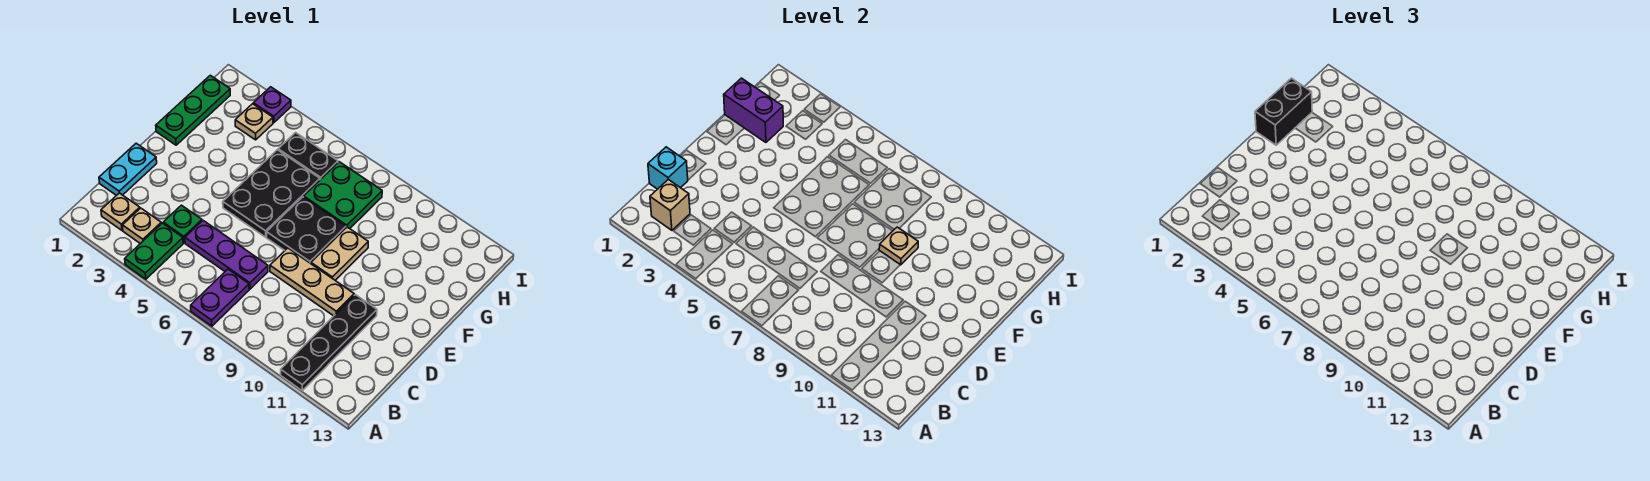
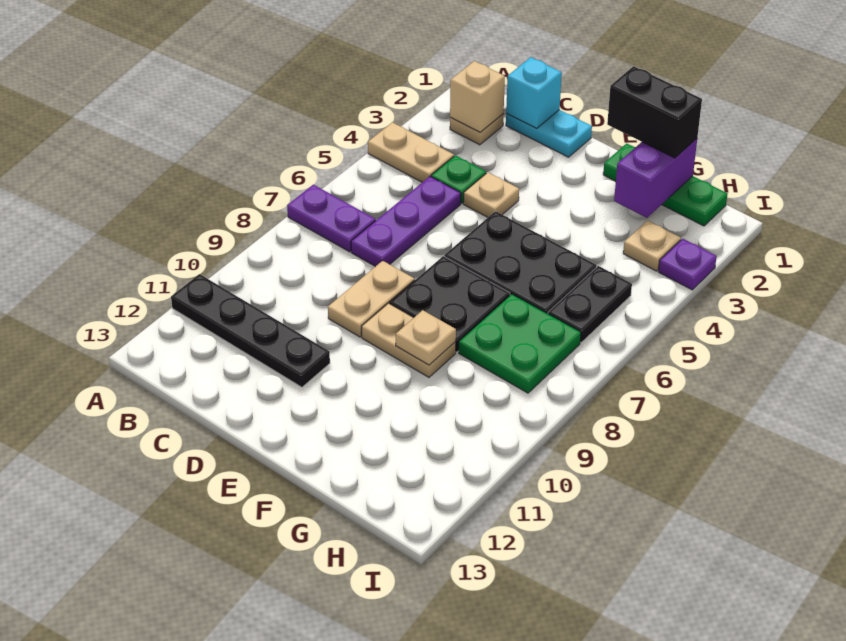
green 1x2 plate [125,223,183,279] -> tan 1x2 plate [368,122,454,182]
tan 1x1 plate [123,208,161,244] -> tan 1x1 plate moved to [463,172,519,217]
tan 1x3 plate [270,248,354,316] -> tan 1x2 plate [328,261,415,337]

